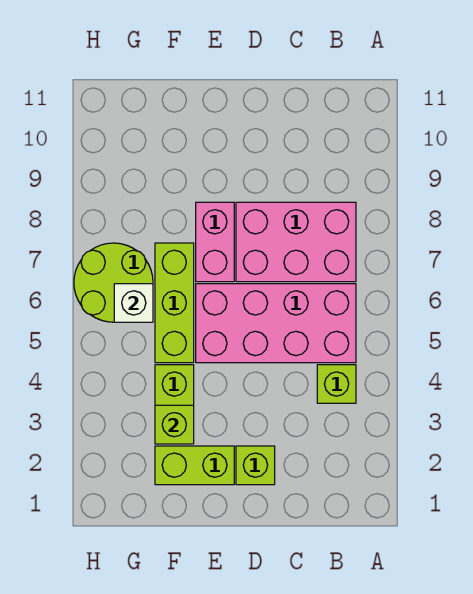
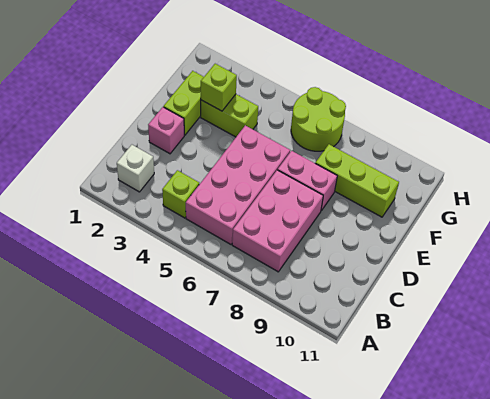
lime 1x1 brick [236,446,275,485] -> pink 1x1 brick [148,107,184,154]
lime 1x3 brick [155,243,194,363] -> lime 1x3 brick moved to [315,144,399,217]
white 1x1 brick [114,284,153,322] -> white 1x1 brick moved to [117,145,154,192]

